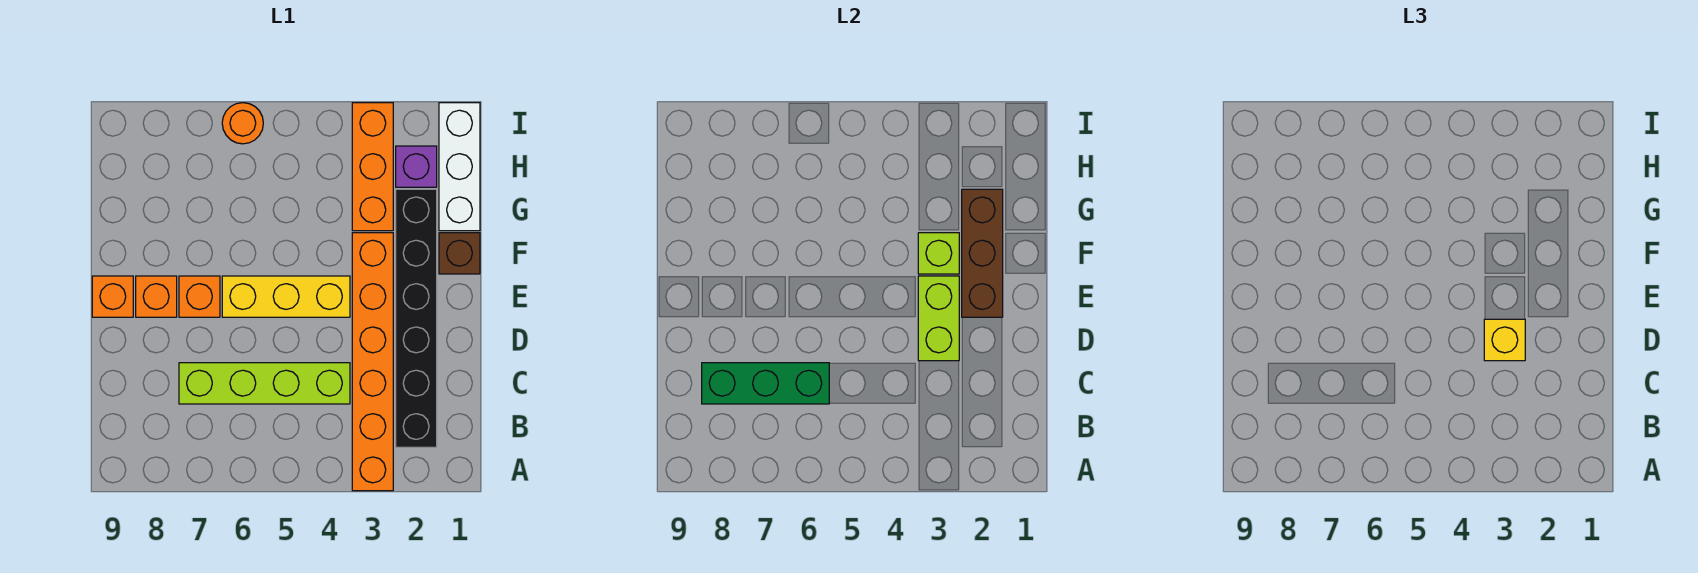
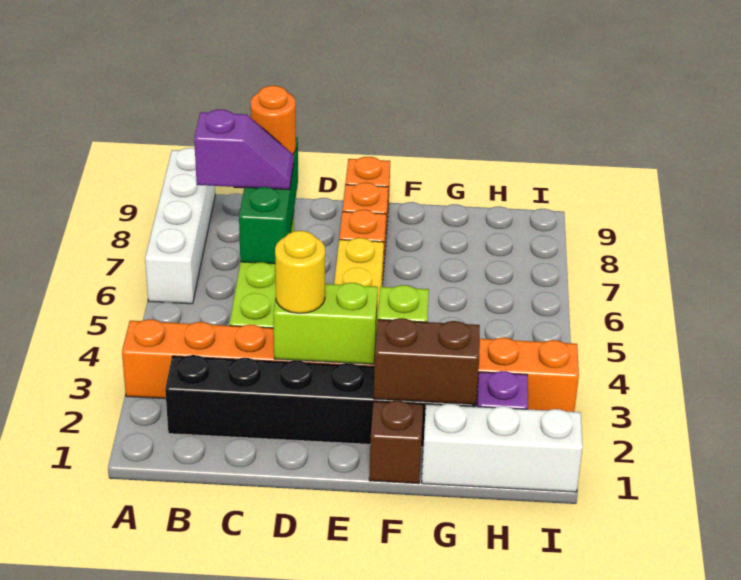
none -> white 1x4 brick [145,148,215,304]
none -> purple 1x2 slope [194,109,294,190]
yellow 1x1 brick [1484,319,1525,361] -> yellow 1x1 round brick [275,231,325,313]
brown 1x3 brick [962,189,1003,317] -> brown 1x2 brick [374,318,480,405]
orange 1x1 round brick [222,103,263,144] -> orange 1x1 round brick moved to [251,86,296,154]

